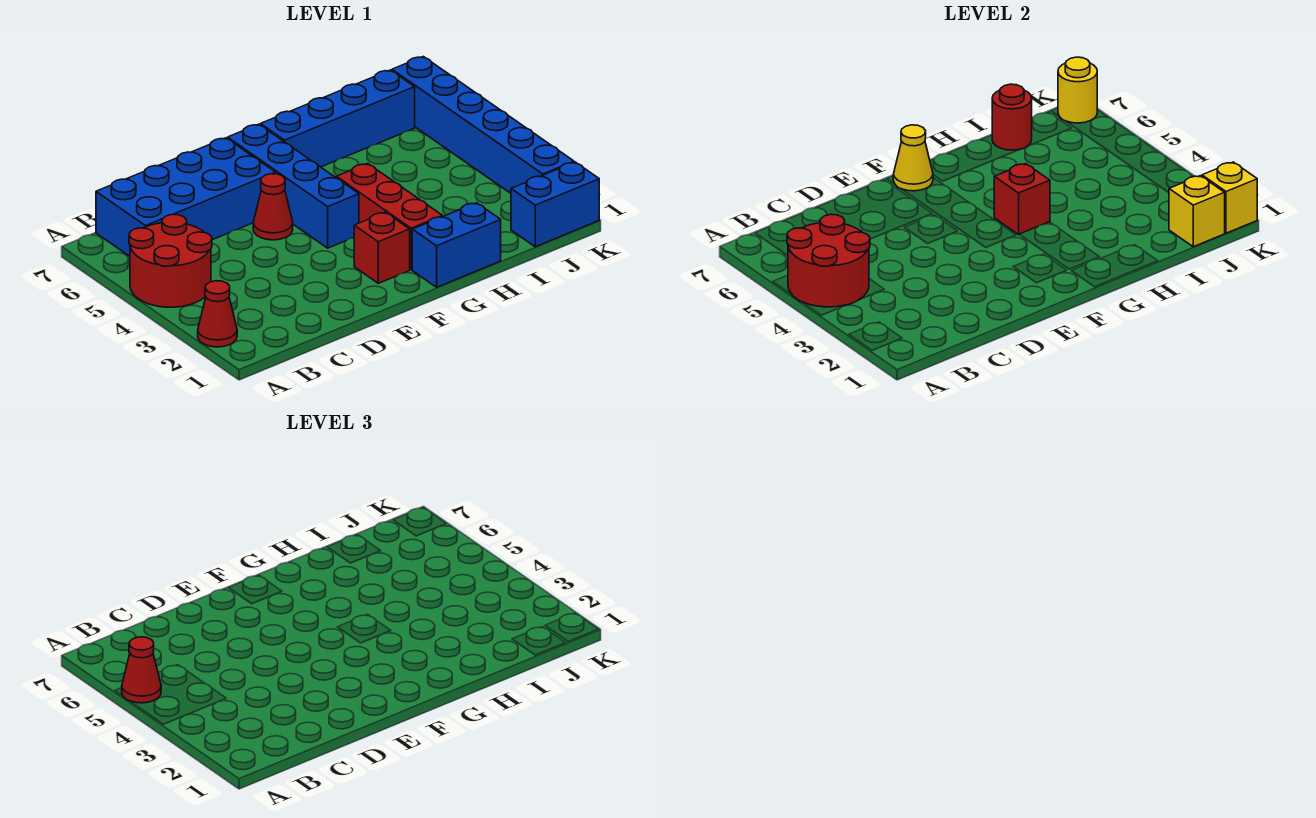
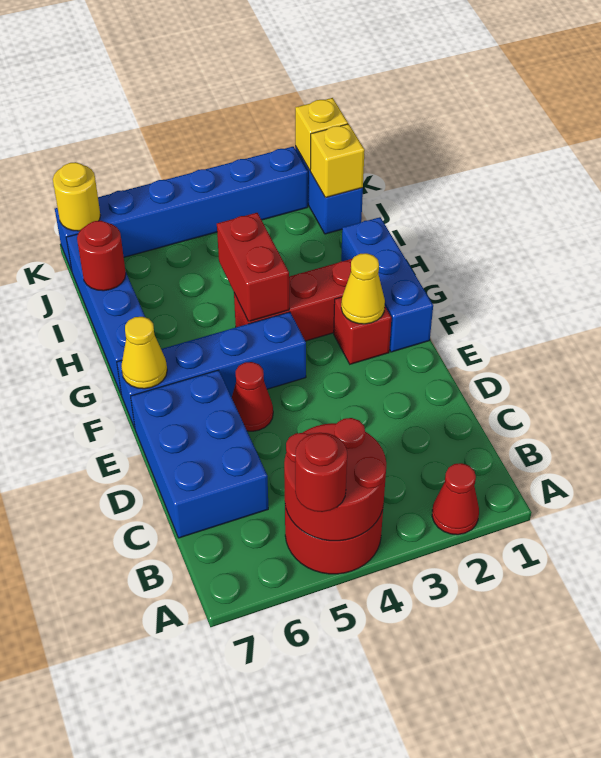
red 1x1 cone [122,637,161,703] -> red 1x1 round brick [295,433,347,512]
blue 2x4 brick [96,138,275,256] -> blue 2x3 brick [131,370,268,538]
none -> yellow 1x1 cone [341,253,385,324]
blue 1x2 brick [412,203,501,287] -> blue 1x3 brick [341,217,433,352]
red 1x1 brick [994,164,1050,235] -> red 1x2 brick [217,213,289,322]

